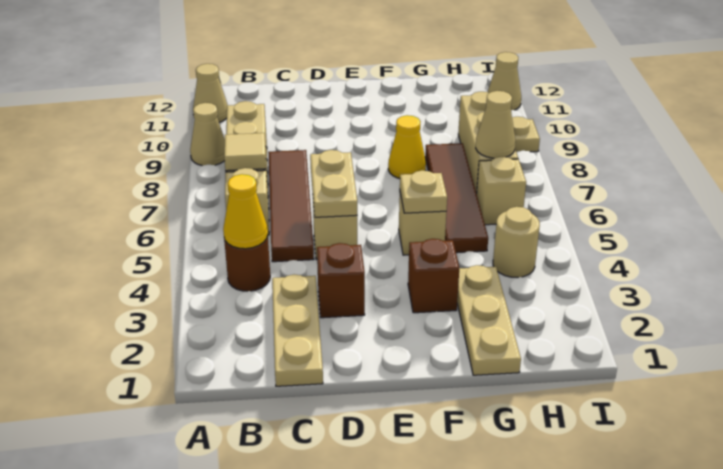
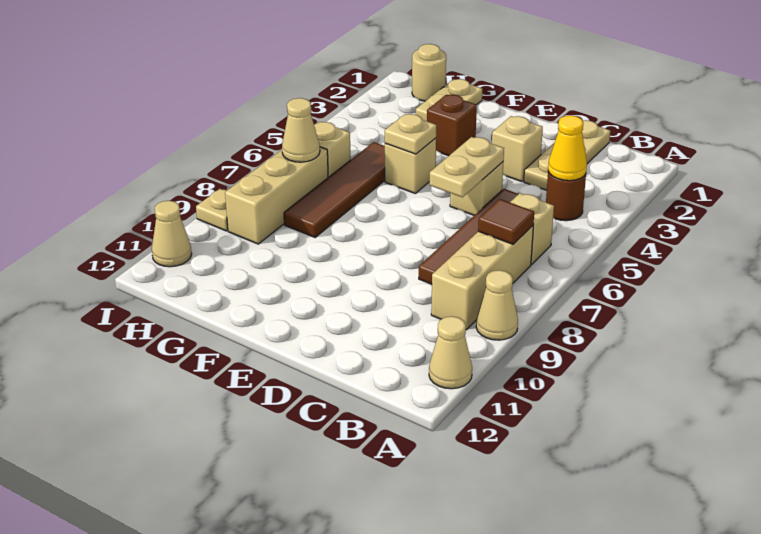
tan 1x1 tile [224,133,266,171] -> brown 1x1 tile [478,199,534,244]
brown 1x1 brick [317,243,365,318] -> tan 1x1 brick [492,116,543,182]
yellow 1x1 cone [388,115,426,179] -> none
tan 1x3 plate [457,265,521,375] -> tan 1x2 plate [416,79,482,121]
tan 1x1 round brick [493,207,540,278] -> tan 1x1 round brick moved to [412,44,446,101]

